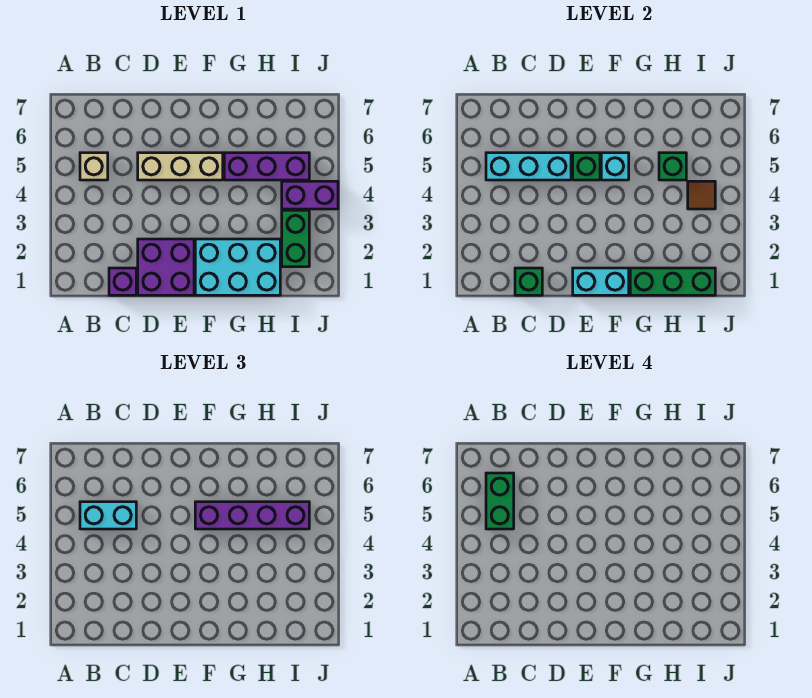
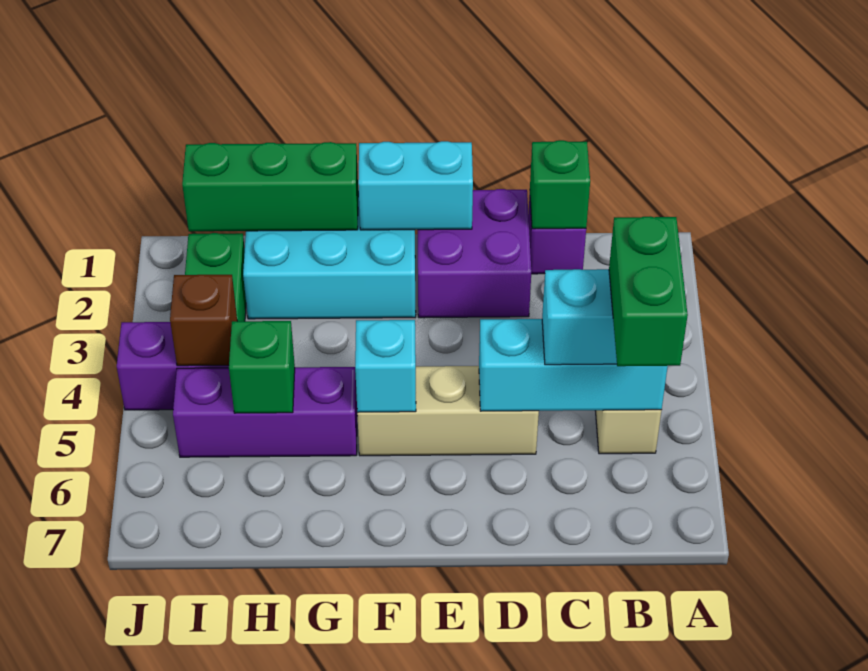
green 1x1 brick [573,153,600,180] -> none
purple 1x4 brick [195,502,309,529] -> none
brown 1x1 tile [688,181,715,209] -> brown 1x1 brick [170,275,237,366]

